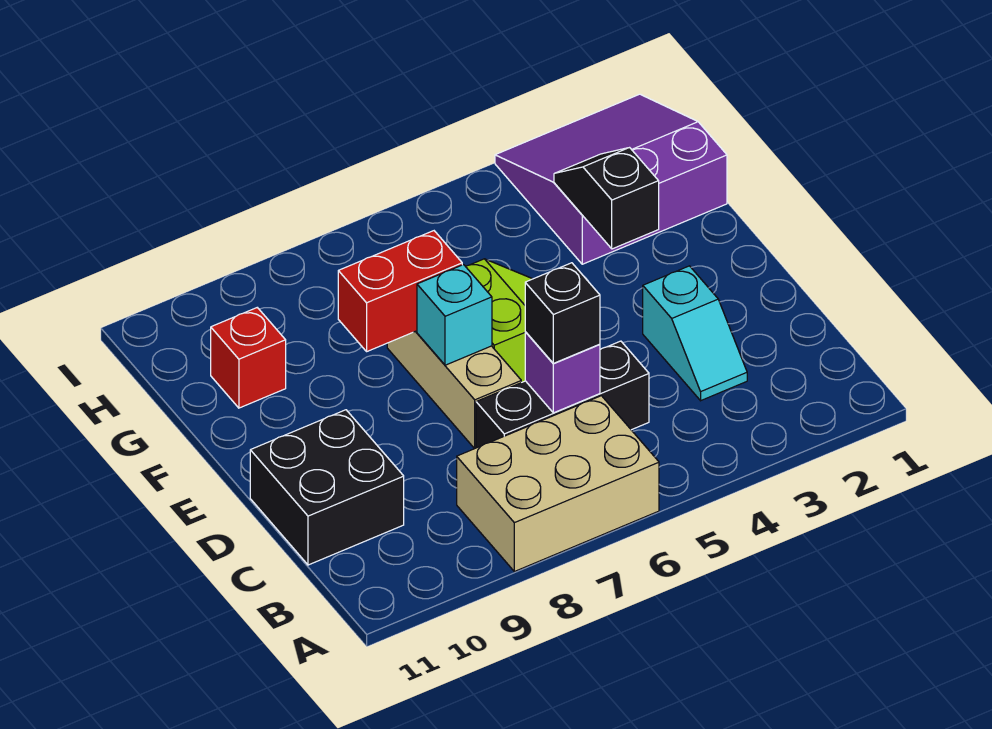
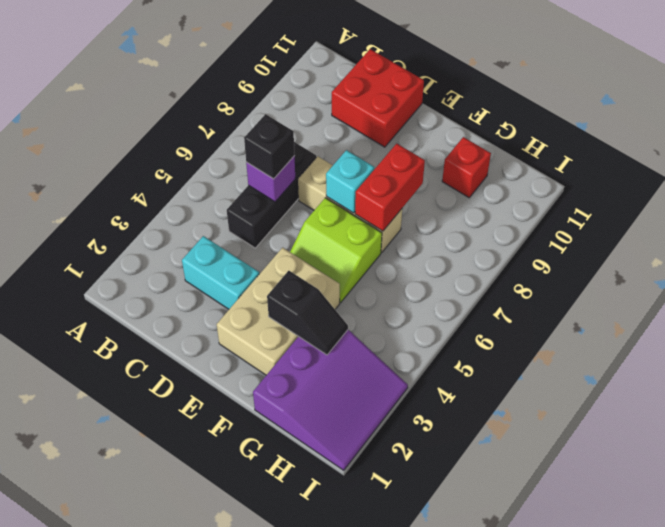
tan 2x3 brick [457,396,659,572] -> tan 2x3 brick moved to [217,248,340,375]
cyan 1x2 slope [643,266,747,401] -> cyan 1x2 brick [182,236,259,309]
black 2x2 brick [250,410,404,565] -> red 2x2 brick [332,49,424,147]

